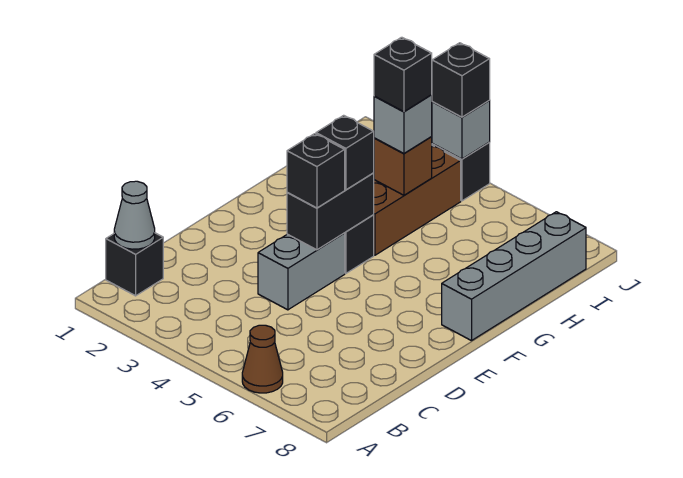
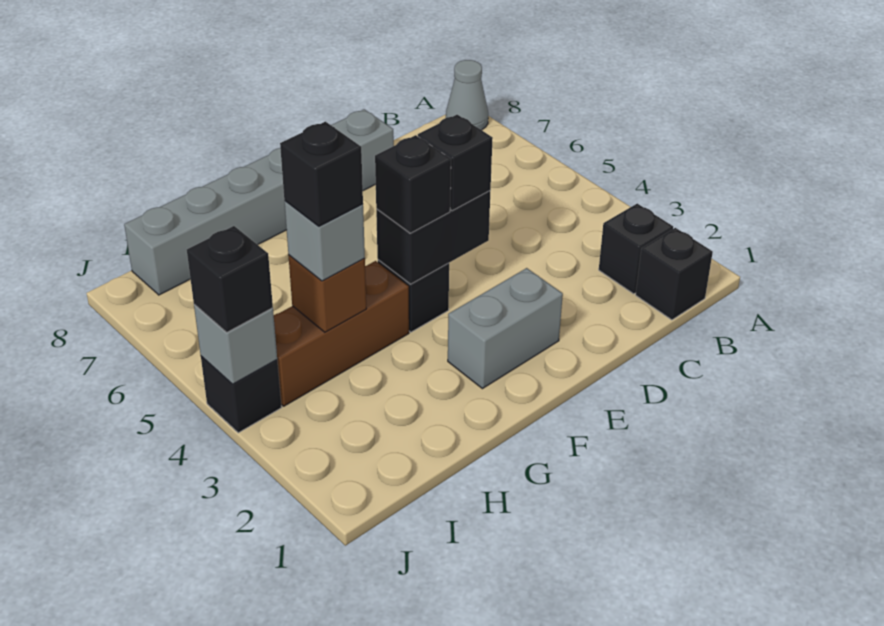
brown 1x1 cone [242,325,283,393] -> none
grey 1x1 cone [114,181,155,249] -> grey 1x1 cone moved to [446,60,488,130]
none -> black 1x1 brick [599,204,673,294]
grey 1x2 brick [258,233,345,310] -> grey 1x2 brick moved to [448,268,563,389]
grey 1x4 brick [442,212,586,341] -> grey 1x6 brick [124,109,394,295]

